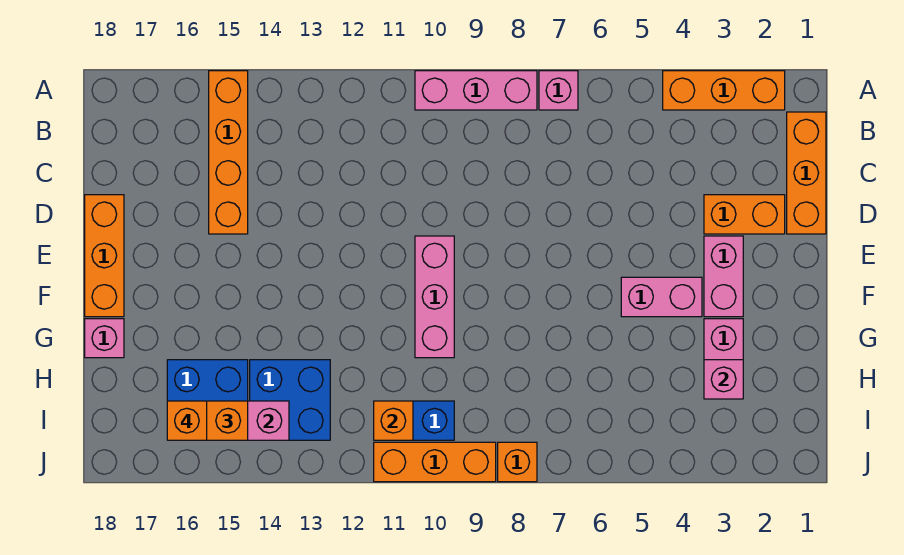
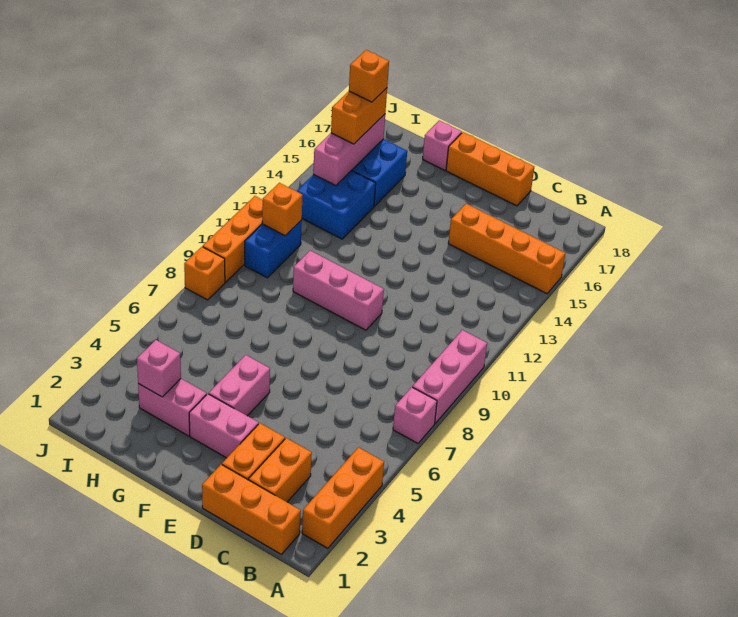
none -> orange 1x2 brick [249,438,312,502]

